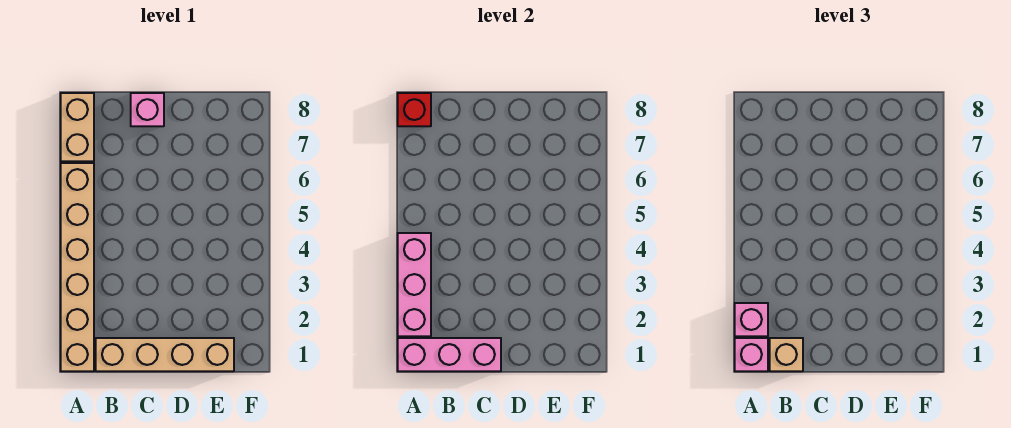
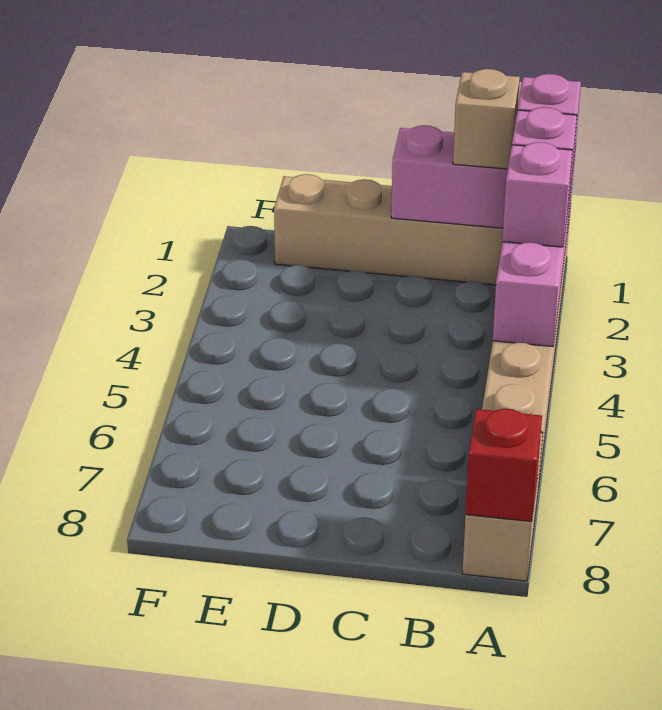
pink 1x1 brick [131,93,164,126] -> pink 1x1 brick moved to [502,142,572,247]

